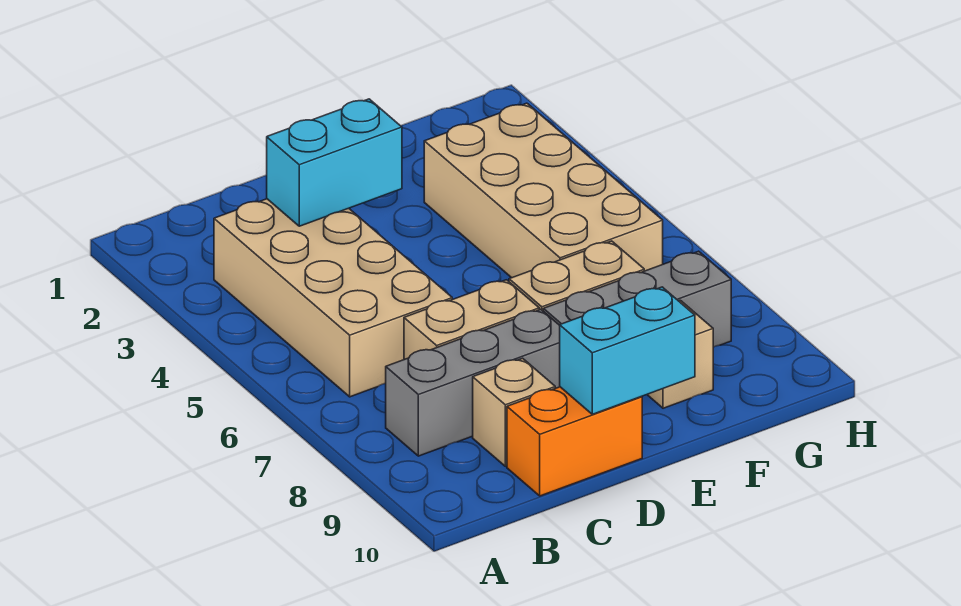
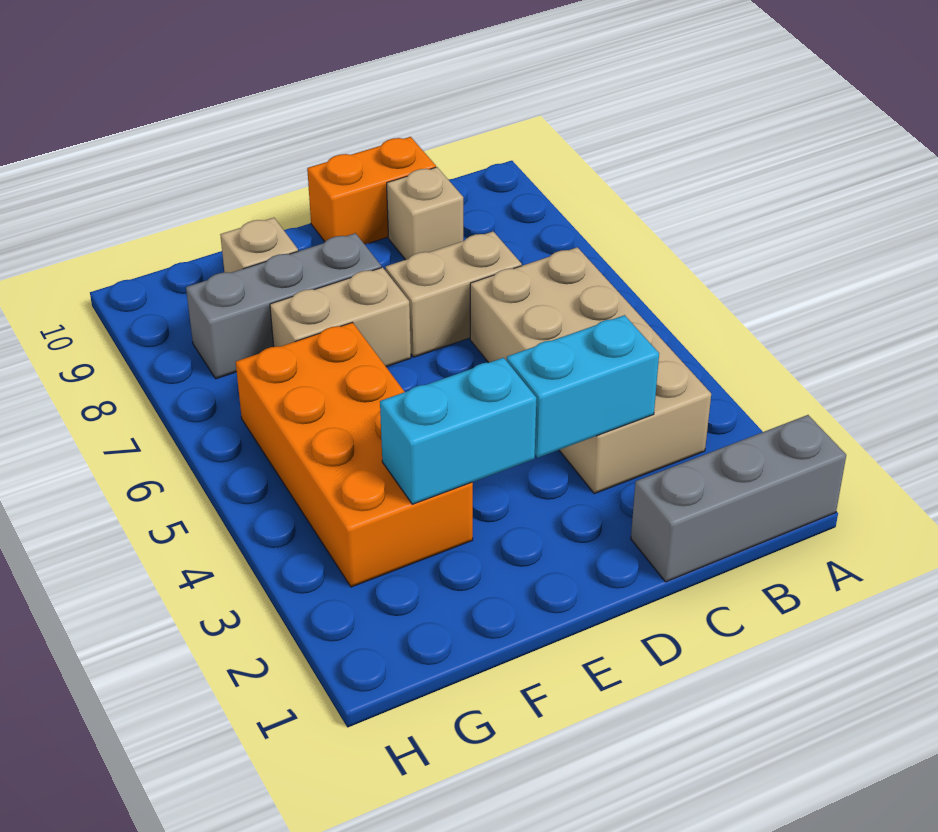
grey 1x3 brick [386,309,560,456] -> grey 1x3 brick moved to [631,415,846,582]
cyan 1x2 brick [560,287,695,414] -> cyan 1x2 brick moved to [380,358,536,504]
tan 2x4 brick [424,103,663,278] -> orange 2x4 brick [236,322,473,587]

